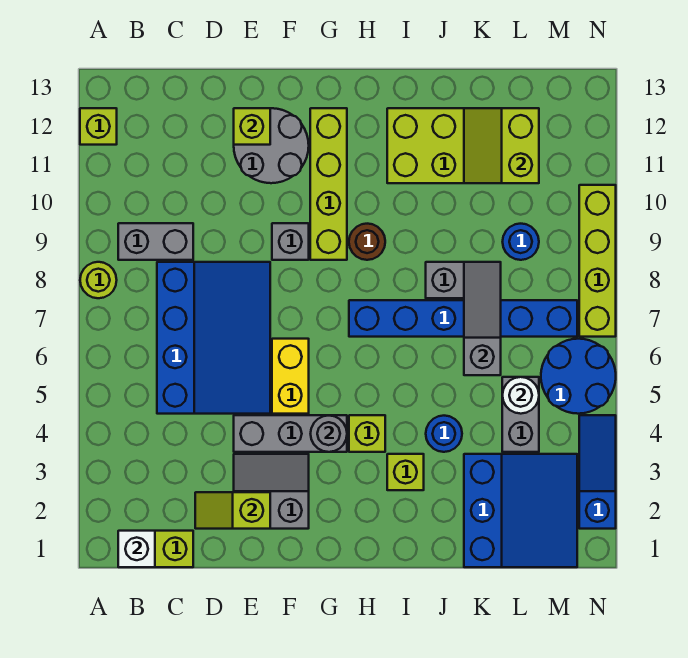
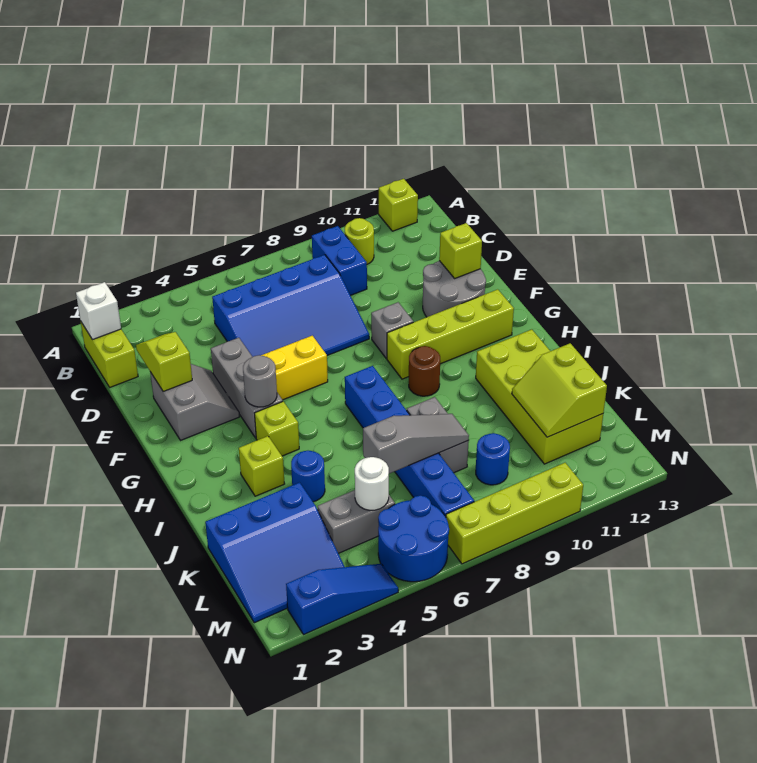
lime 1x1 round brick [80,262,117,298] -> lime 1x1 round brick moved to [345,218,374,264]
grey 1x2 brick [118,223,193,260] -> blue 1x2 brick [312,226,367,295]
lime 2x2 slope [464,108,539,183] -> lime 2x2 slope turned to [512,343,607,437]

